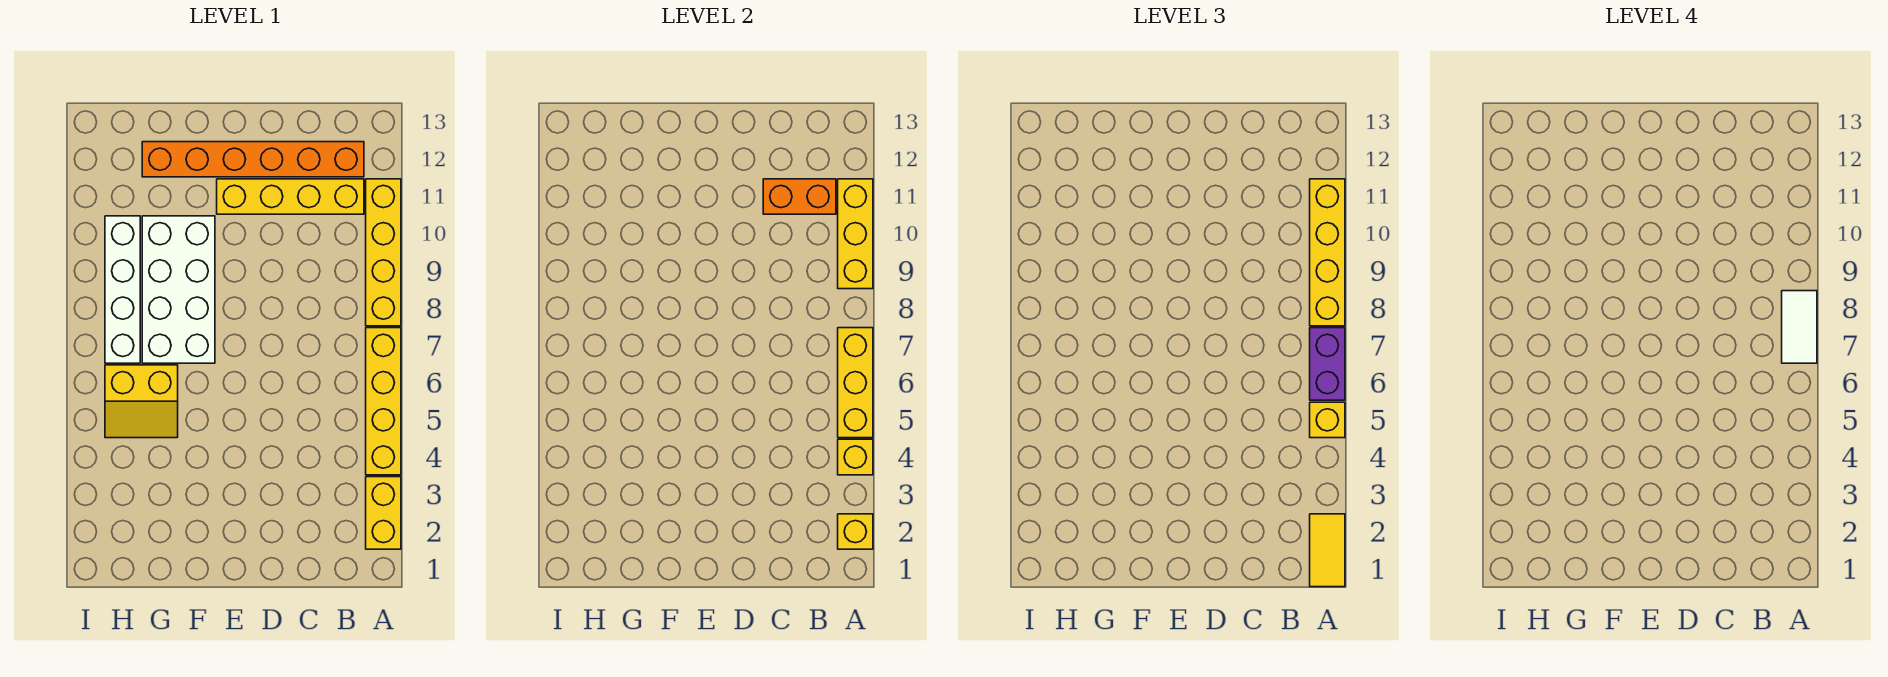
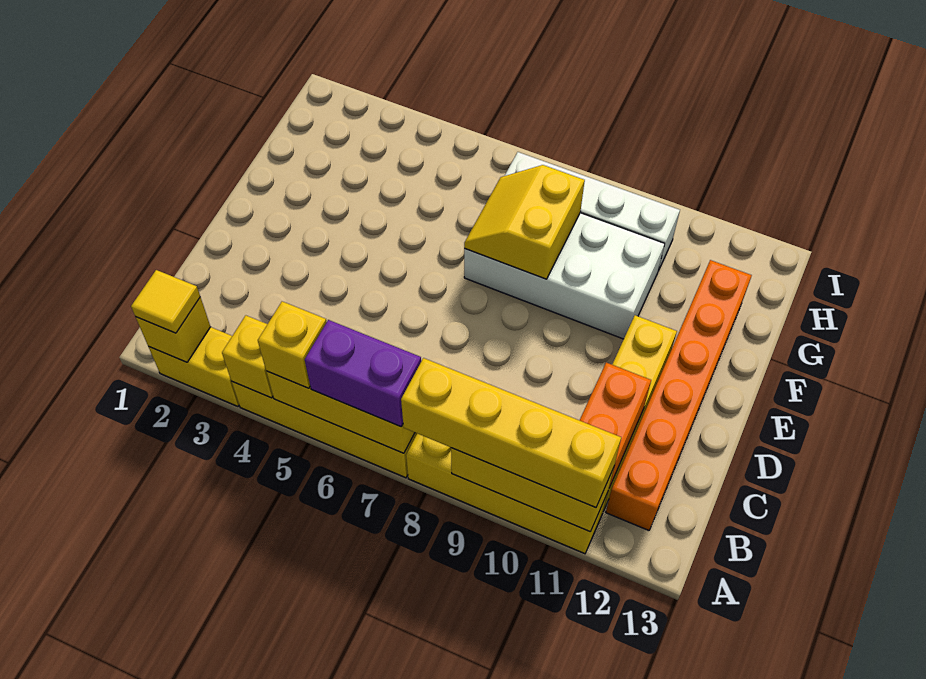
yellow 1x2 tile [1310,514,1345,587] -> yellow 1x1 tile [131,270,200,333]
white 1x2 tile [1782,291,1817,363] -> none
yellow 2x2 slope [105,365,178,438] -> yellow 2x2 slope moved to [464,165,585,279]

